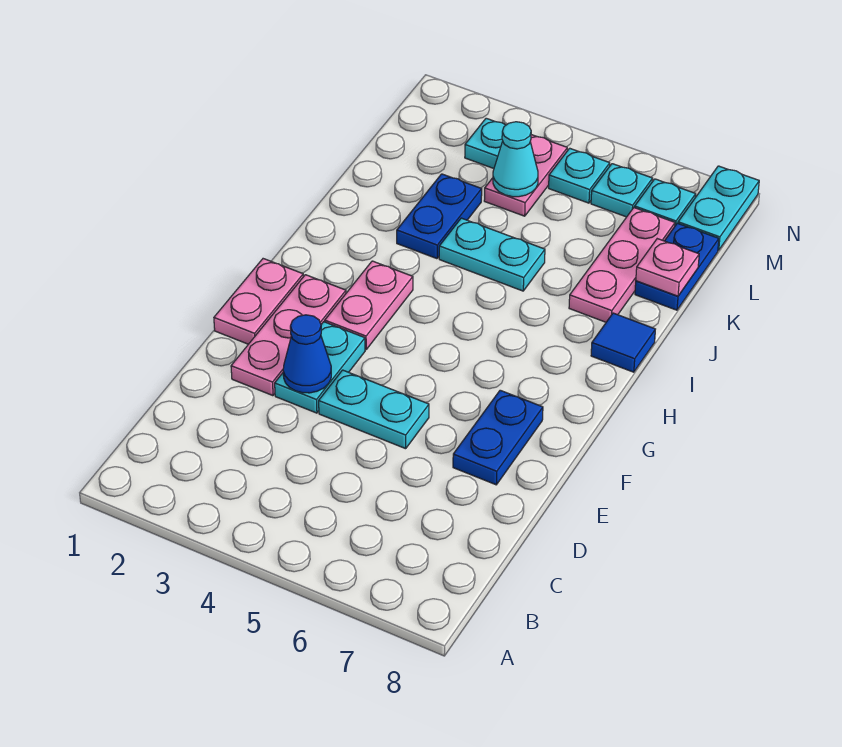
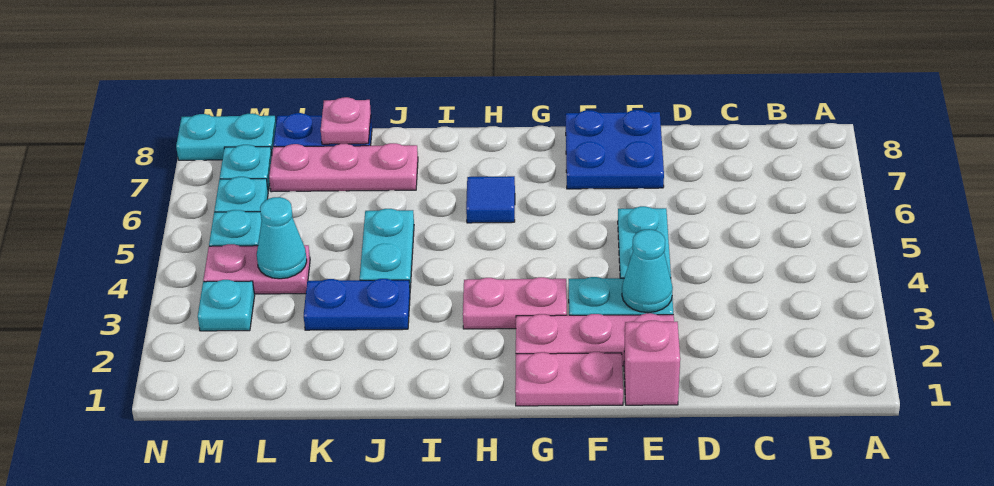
none -> pink 1x1 brick [624,321,680,405]
blue 1x1 cone [283,315,331,393] -> cyan 1x1 cone [622,230,673,313]
blue 1x2 plate [453,390,543,485] -> blue 2x2 plate [566,110,664,189]
blue 1x1 tile [591,313,655,372] -> blue 1x1 tile moved to [466,176,515,223]

